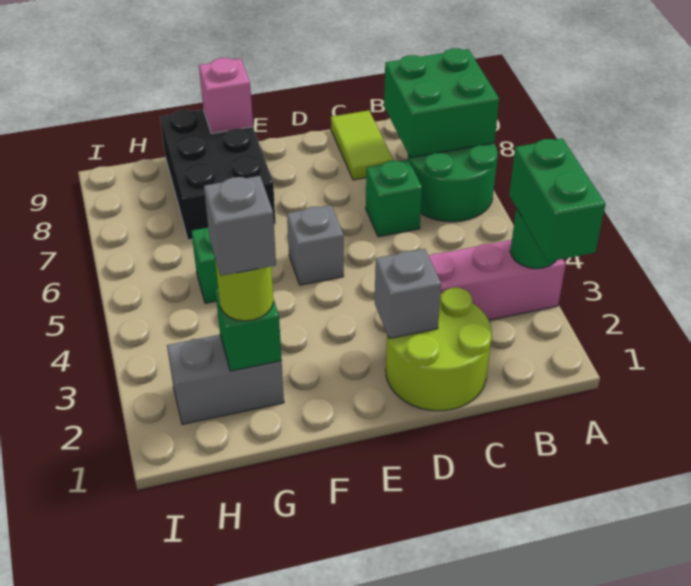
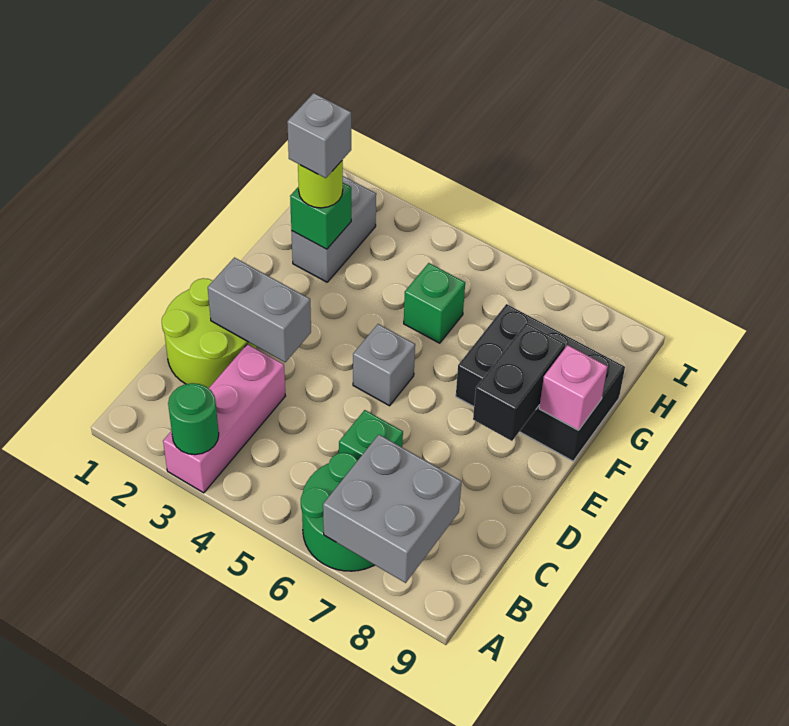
green 1x2 brick [509,138,605,262] -> none
green 2x2 brick [384,48,499,158] -> grey 2x2 brick [323,435,462,583]
lime 1x2 tile [331,110,393,180] -> none
grey 1x1 brick [375,249,441,339] -> grey 1x2 brick [208,258,311,362]
none -> black 1x2 brick [473,323,565,441]

